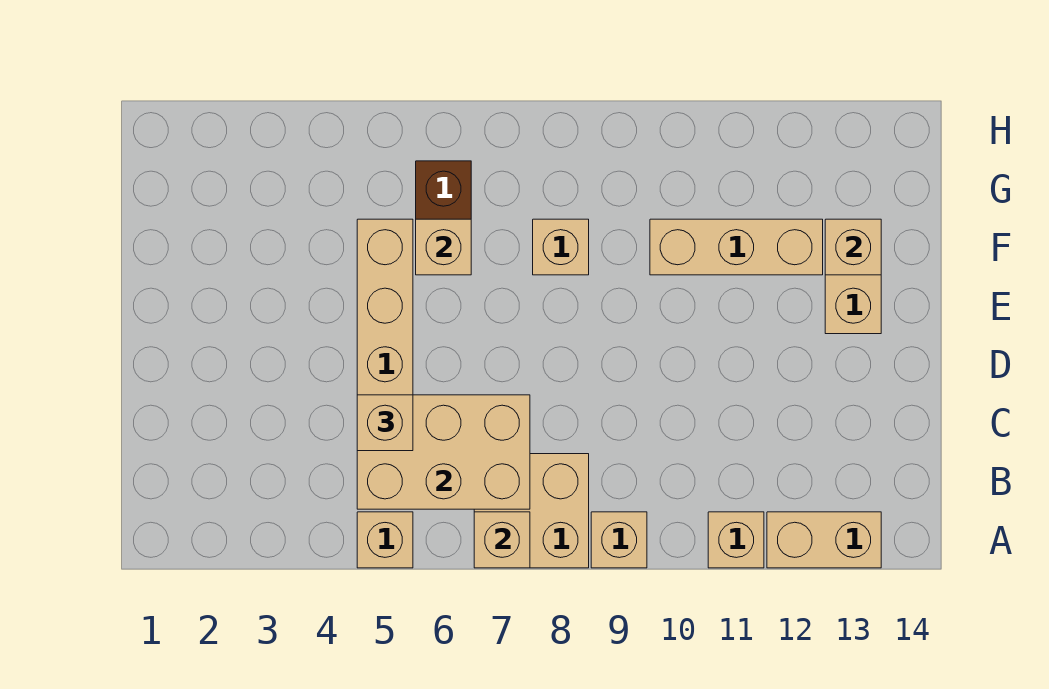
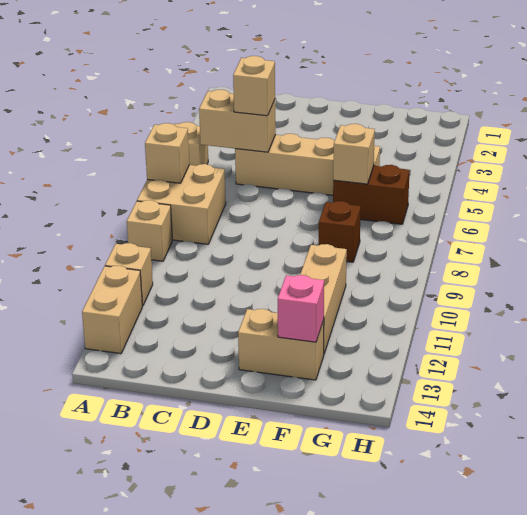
tan 2x3 brick [357,395,530,509] -> tan 1x2 brick [199,90,276,152]
tan 1x1 brick [533,219,589,275] -> brown 1x1 brick [319,201,361,262]
tan 1x1 brick [825,219,881,275] -> pink 1x1 brick [278,275,324,342]

